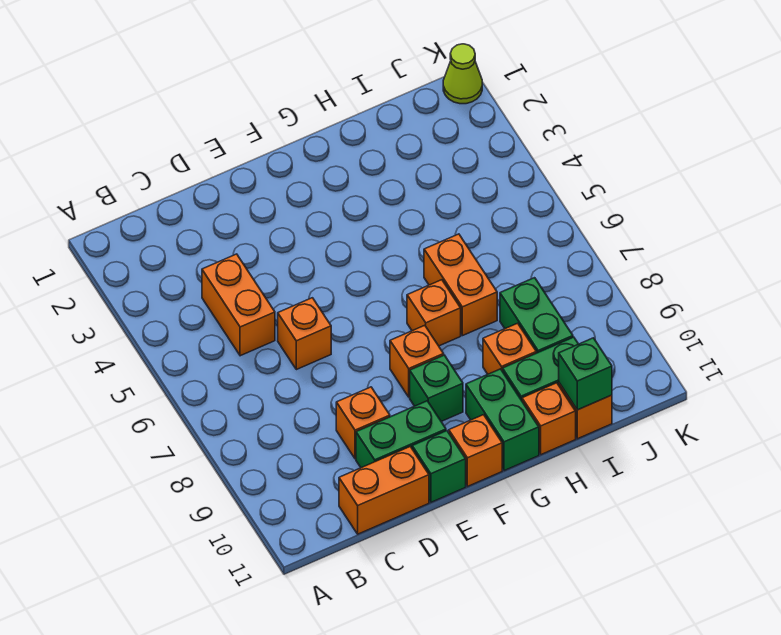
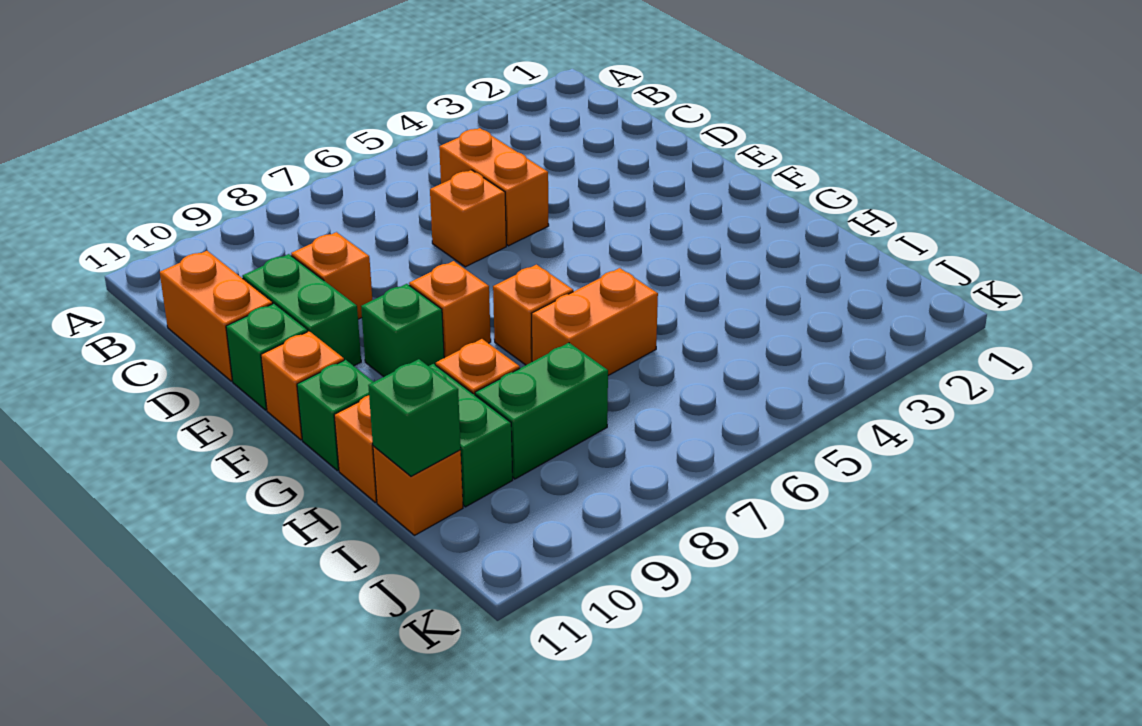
orange 1x2 brick [202,254,275,356] -> orange 1x2 brick turned to [439,128,549,246]
green 1x2 brick [466,369,539,471] -> green 1x1 brick [297,360,373,471]
lime 1x1 cone [443,44,482,104] -> none

